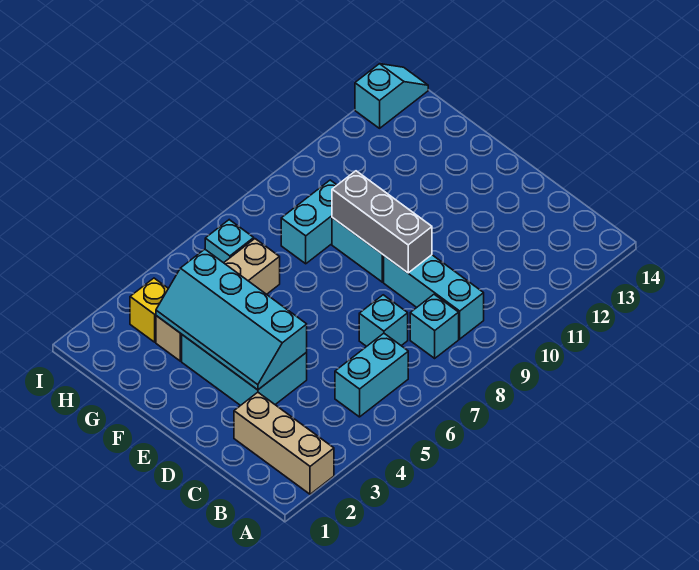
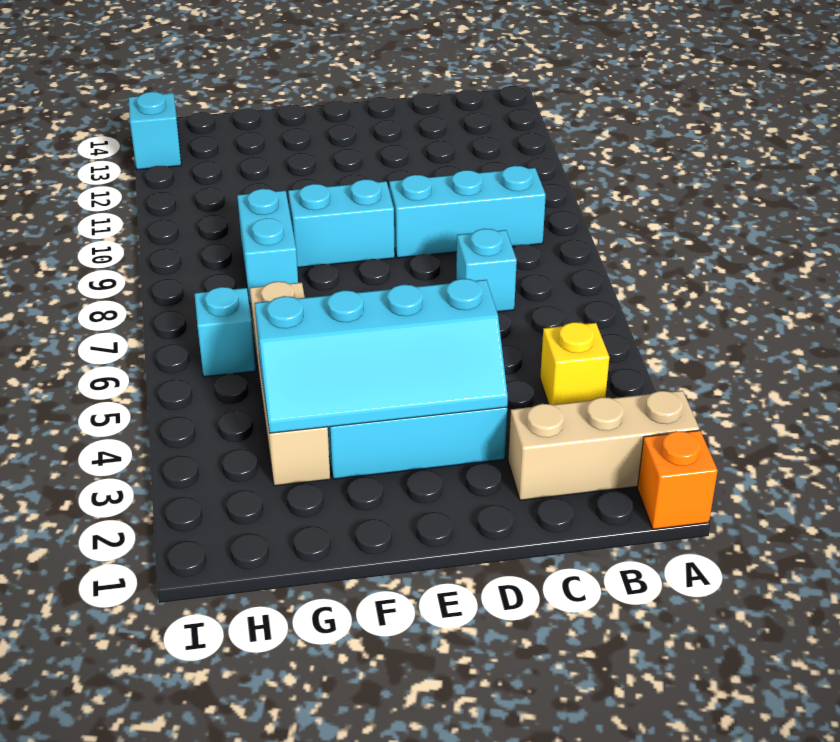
none -> orange 1x1 brick [637,430,718,529]
cyan 1x2 brick [335,333,408,417] -> none
cyan 1x1 brick [410,294,459,358] -> none
grey 1x3 brick [332,171,432,273] -> none
yellow 1x1 brick [130,278,168,342] -> yellow 1x1 brick moved to [540,322,609,405]

